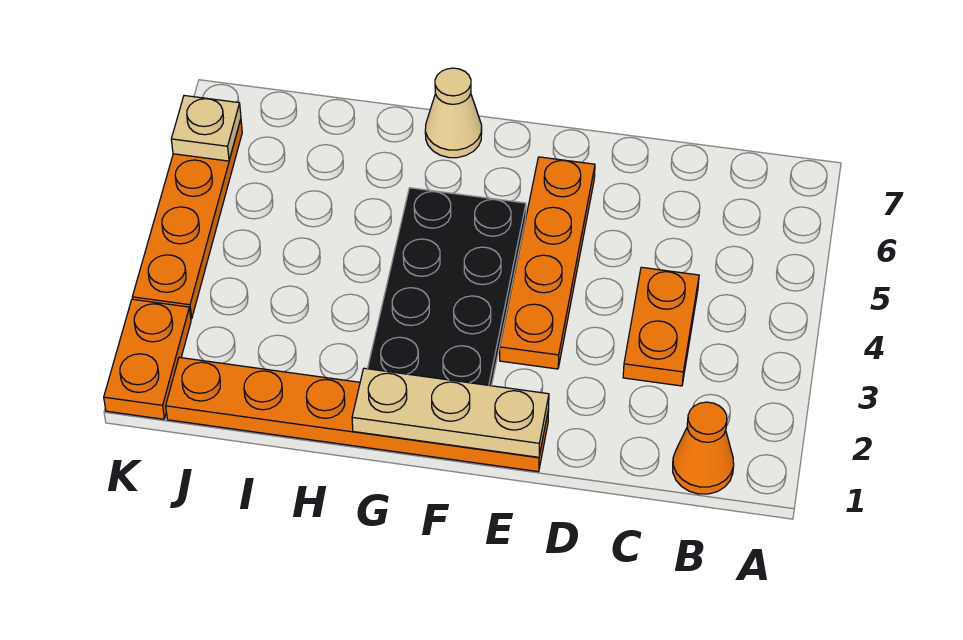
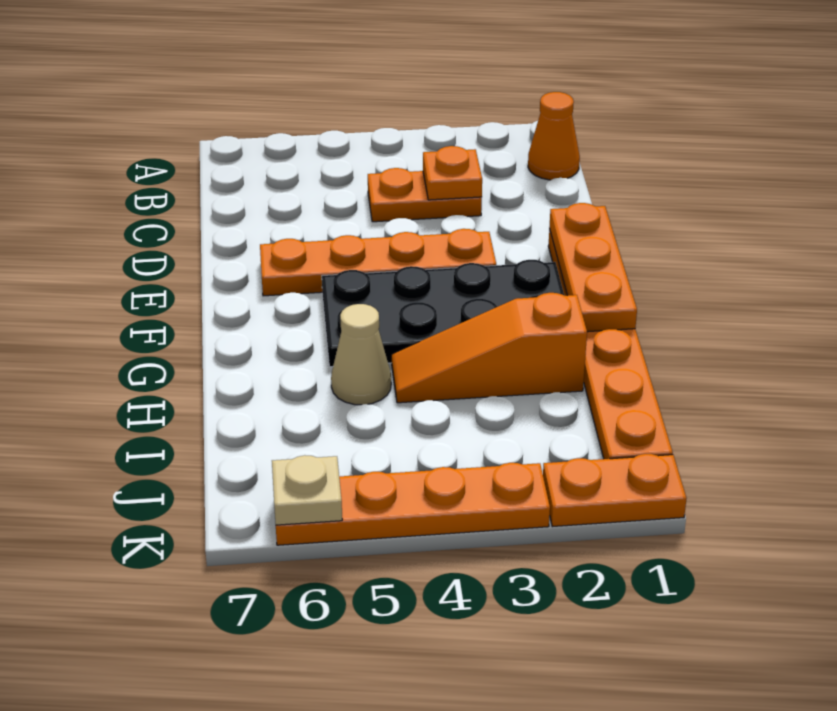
none -> orange 1x1 plate [423,146,482,200]
tan 1x3 plate [352,368,549,457] -> orange 1x3 plate [549,203,637,332]
tan 1x1 cone [425,68,482,158] -> tan 1x1 cone moved to [331,304,391,405]
none -> orange 1x3 slope [392,293,587,403]

